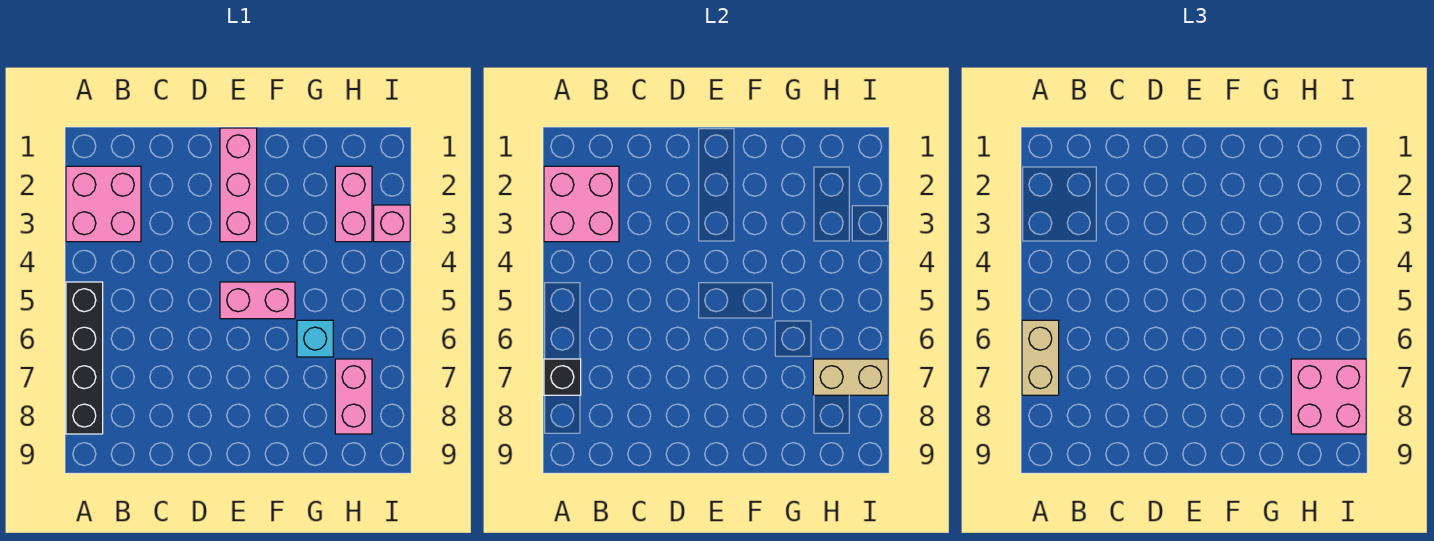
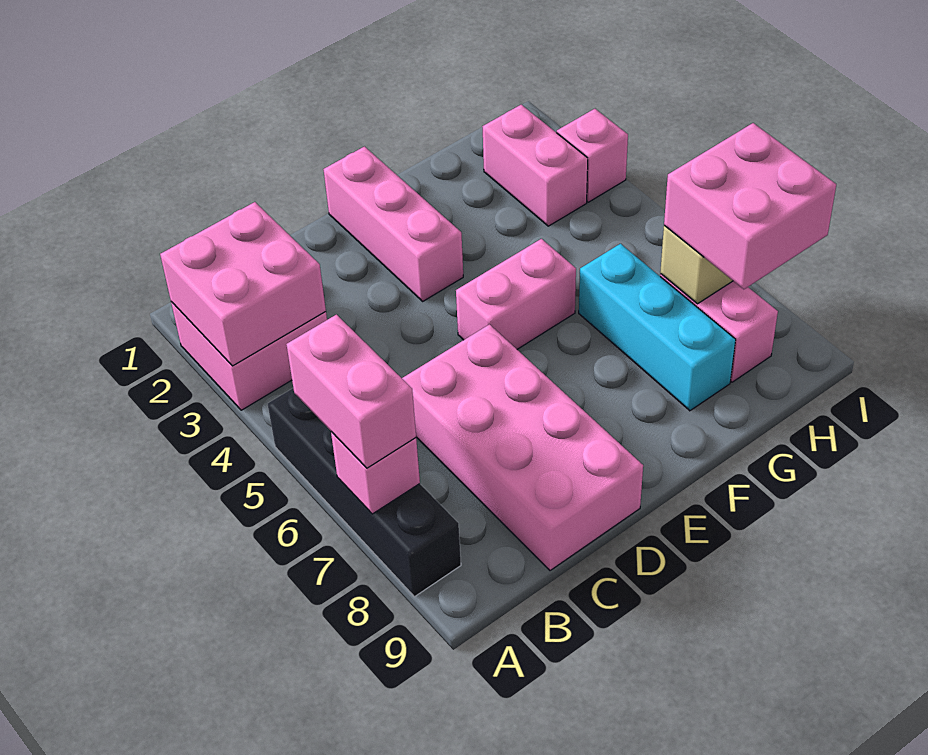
tan 1x2 brick [1022,320,1059,395] -> pink 1x2 brick [286,315,416,468]
black 1x1 brick [544,359,581,395] -> pink 1x1 brick [331,432,420,514]
none -> pink 2x4 brick [402,324,643,571]
cyan 1x1 brick [297,320,333,357] -> cyan 1x3 brick [579,244,736,411]

